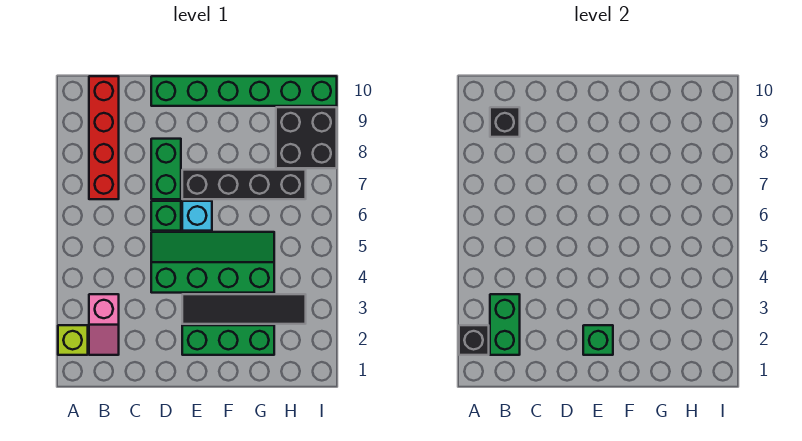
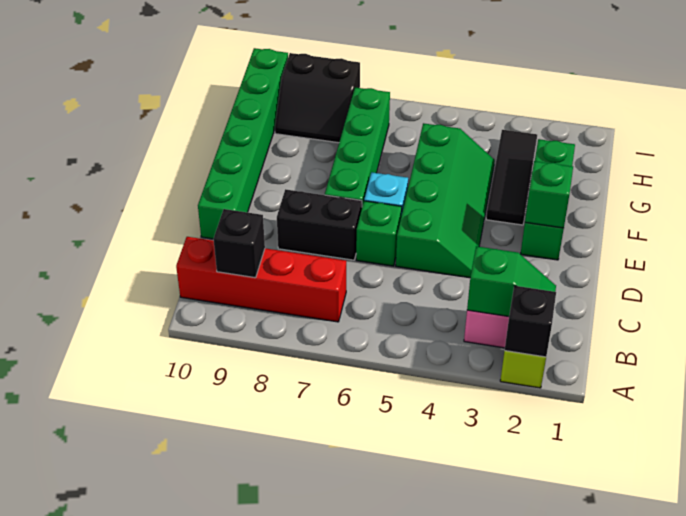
green 1x2 brick [490,294,520,355] -> green 1x2 slope [467,246,556,317]
green 2x4 slope [151,232,274,293] -> green 2x4 slope turned to [396,123,495,278]
green 1x2 brick [151,139,181,199] -> black 1x2 brick [277,189,362,260]
black 1x4 tile [182,294,306,324] -> black 1x3 tile [486,130,537,225]
black 1x4 brick [182,170,306,199] -> green 1x4 brick [325,87,390,206]
black 2x2 brick [276,107,337,168] -> black 2x2 slope [275,53,360,143]

